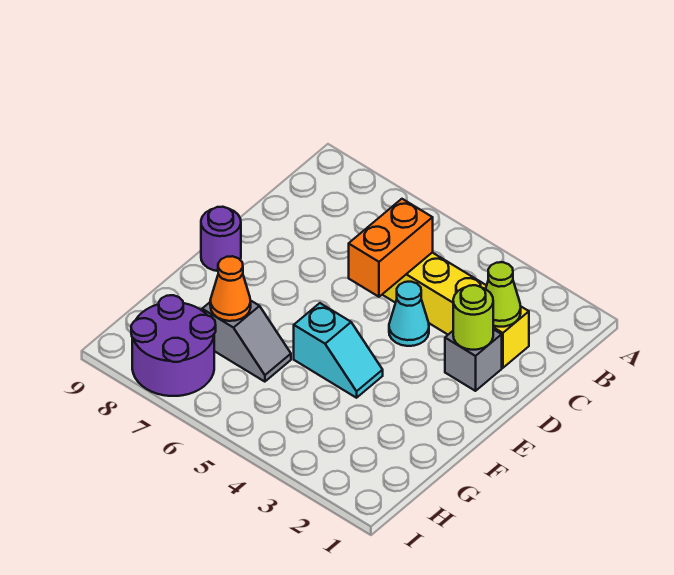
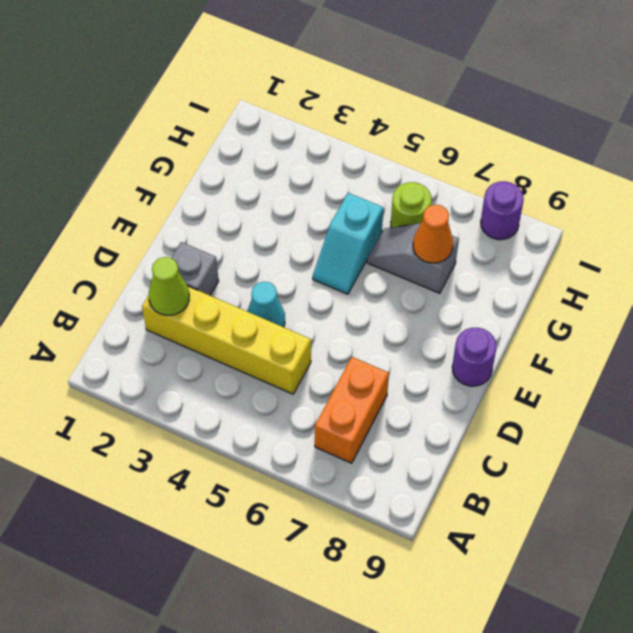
orange 1x2 brick [349,199,433,297] -> orange 1x2 brick moved to [315,357,389,463]
lime 1x1 round brick [453,285,493,350] -> lime 1x1 round brick moved to [391,182,432,228]
cyan 1x2 slope [294,303,383,398] -> cyan 1x2 slope turned to [313,193,383,294]
purple 2x2 round brick [131,295,216,396] -> purple 1x1 round brick [481,181,524,240]

